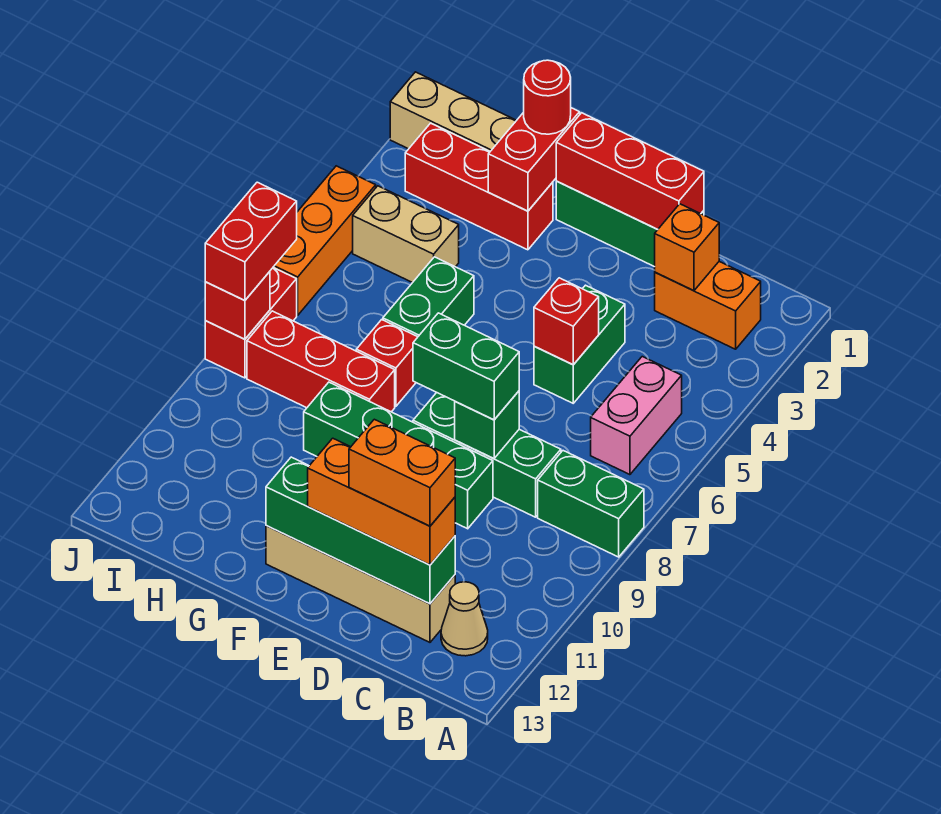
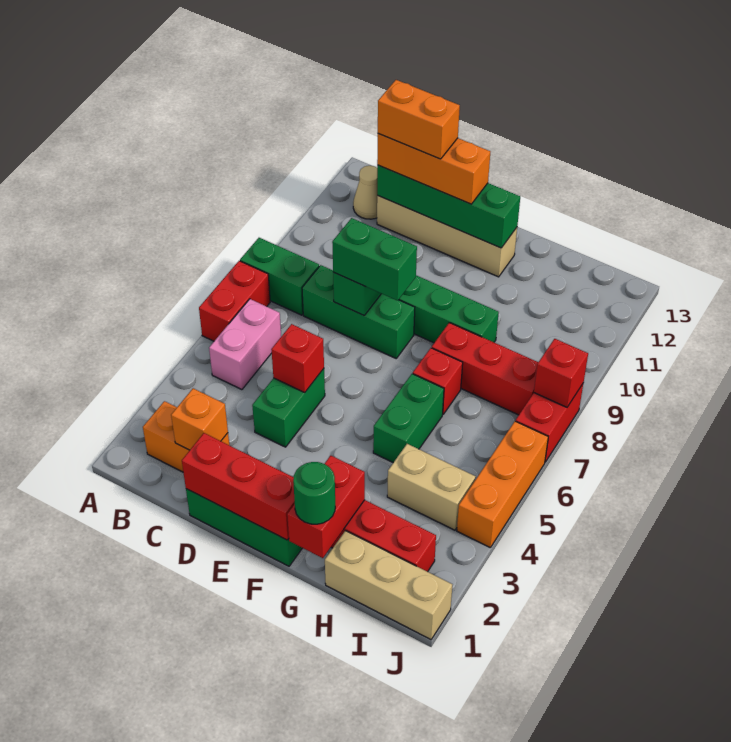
red 1x1 round brick [524,60,571,134] -> green 1x1 round brick [293,462,335,524]
red 1x2 brick [205,182,297,300] -> red 1x2 brick moved to [199,261,270,341]

